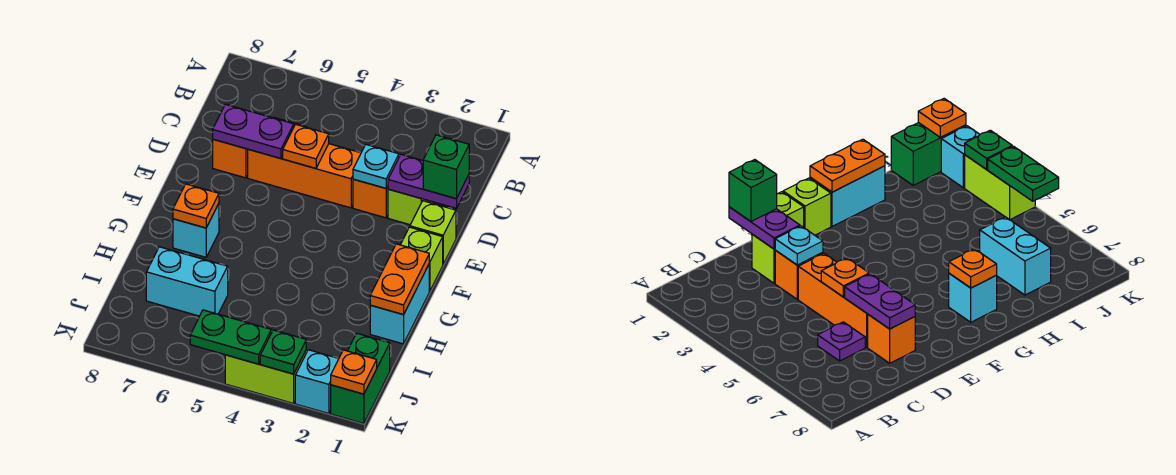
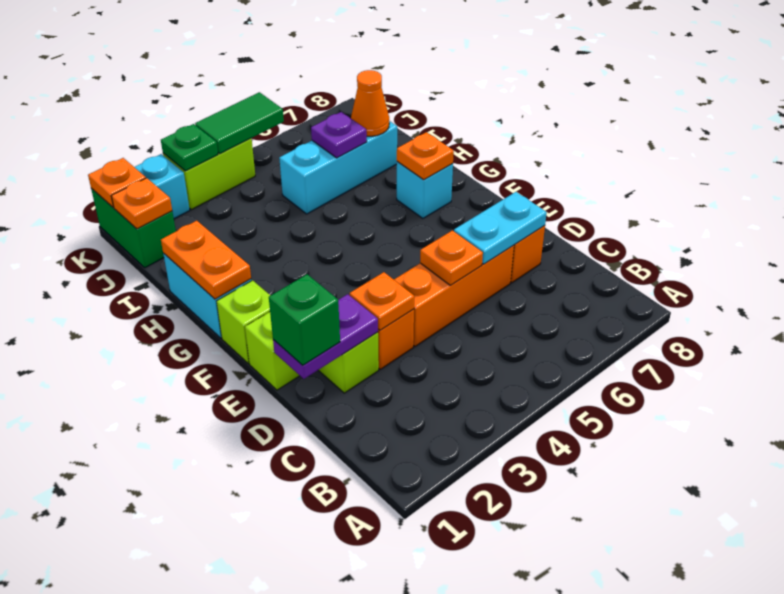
purple 1x1 plate [818,322,865,361] -> purple 1x1 plate moved to [311,112,367,158]
cyan 1x1 plate [353,145,399,188] -> orange 1x1 plate [350,272,414,330]
purple 1x2 plate [213,104,294,158] -> cyan 1x2 plate [454,192,547,264]
cyan 1x2 brick [146,247,228,316] -> cyan 1x3 brick [279,121,397,214]
none -> orange 1x1 cone [351,70,389,136]
none -> orange 1x1 plate [111,178,172,229]
green 1x2 plate [190,310,271,364] -> green 1x2 tile [195,92,284,154]

